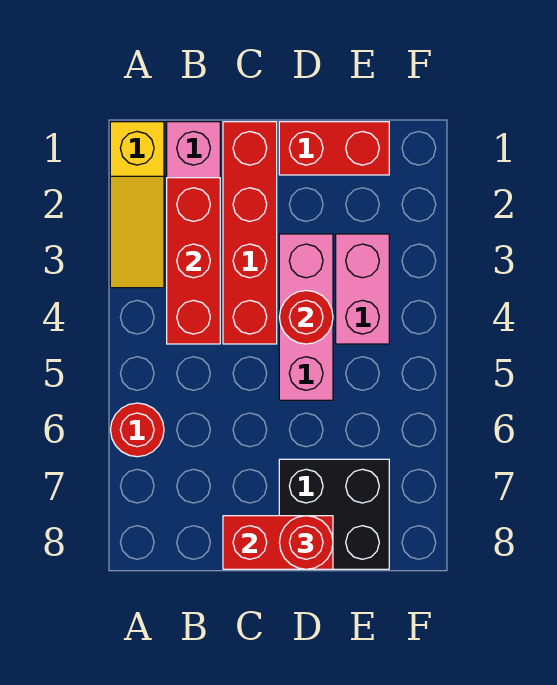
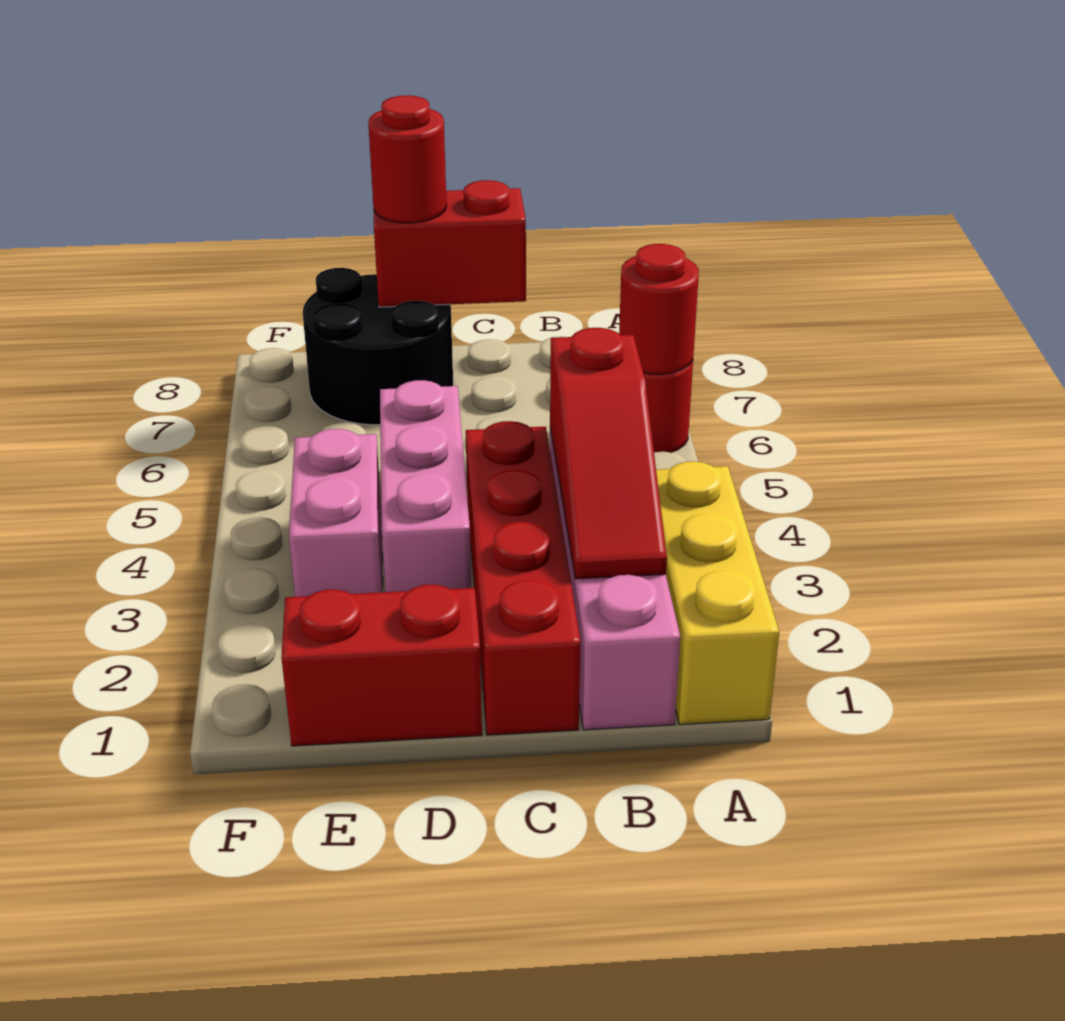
yellow 1x3 slope [110,122,164,288] -> yellow 1x3 brick [656,461,779,724]
red 1x3 brick [167,178,220,344] -> red 1x3 slope [550,328,667,579]
red 1x1 round brick [279,290,333,344] -> red 1x1 round brick moved to [619,244,699,374]
black 2x2 brick [279,459,389,569] -> black 2x2 round brick [303,268,453,425]

